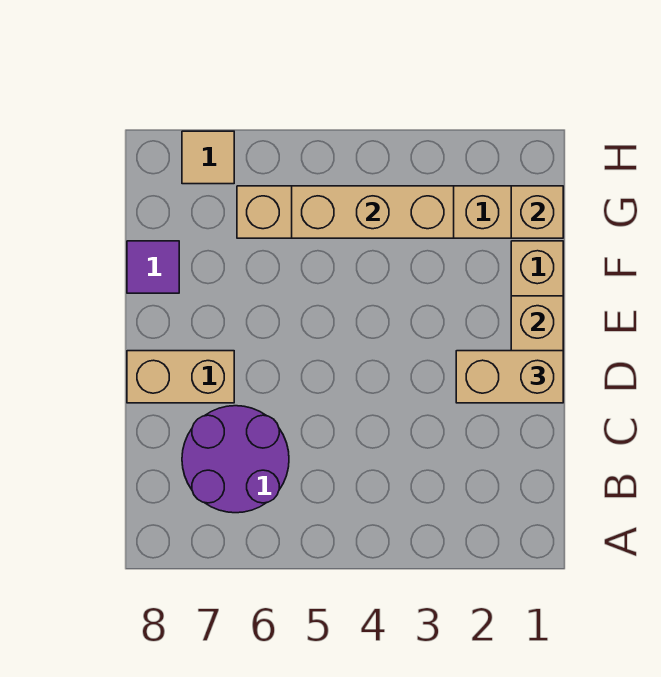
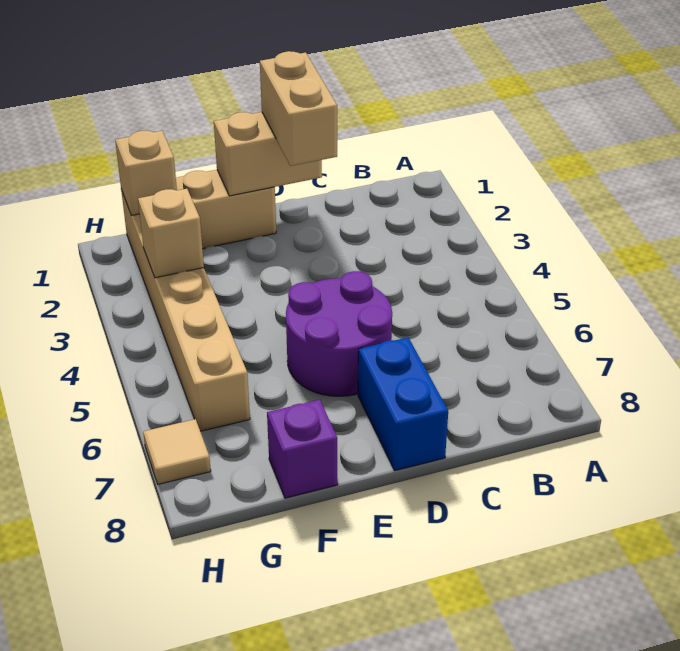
purple 2x2 round brick [182,406,289,513] -> purple 2x2 round brick moved to [286,271,392,396]
tan 1x2 brick [127,351,234,403] -> blue 1x2 brick [358,338,448,471]
purple 1x1 tile [127,241,179,293] -> purple 1x1 brick [267,400,338,498]
tan 1x3 brick [292,186,454,238] -> tan 1x1 brick [138,189,204,278]

